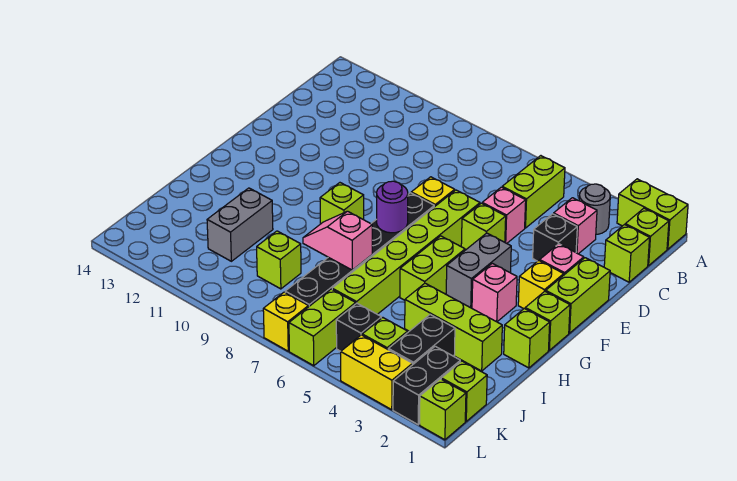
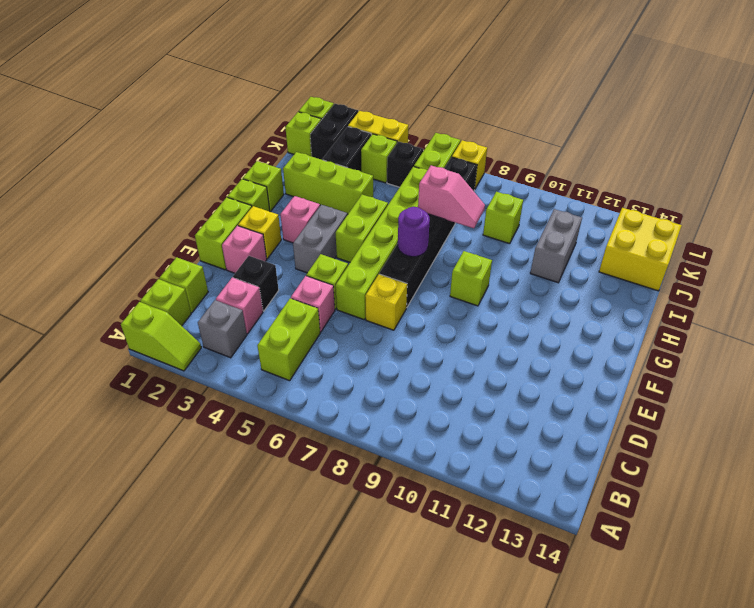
lime 1x2 brick [617,179,688,249] -> lime 1x2 slope [121,302,201,371]
grey 1x1 round brick [579,184,610,234] -> grey 1x1 brick [198,300,247,358]
none -> yellow 2x2 brick [599,208,682,291]

